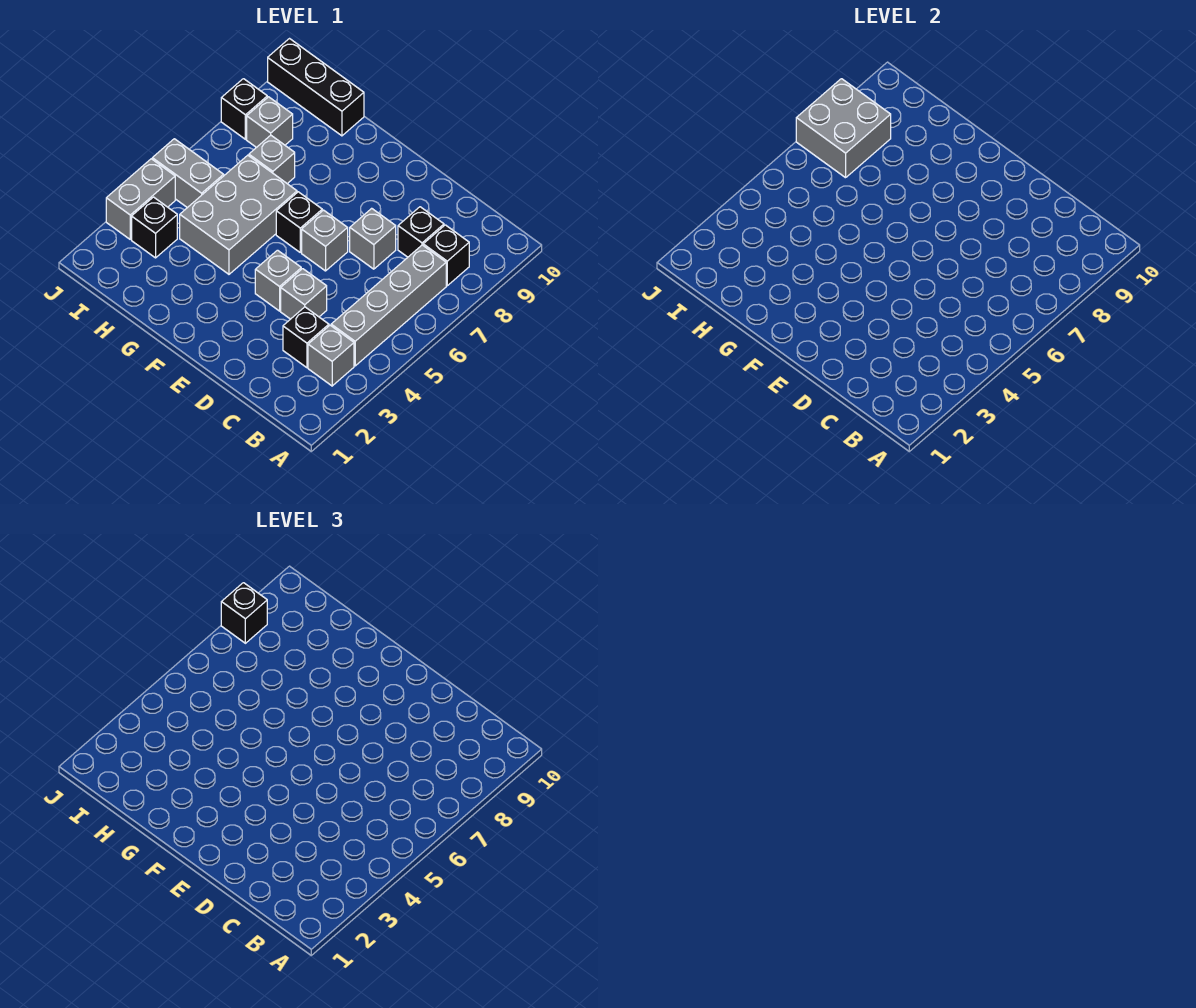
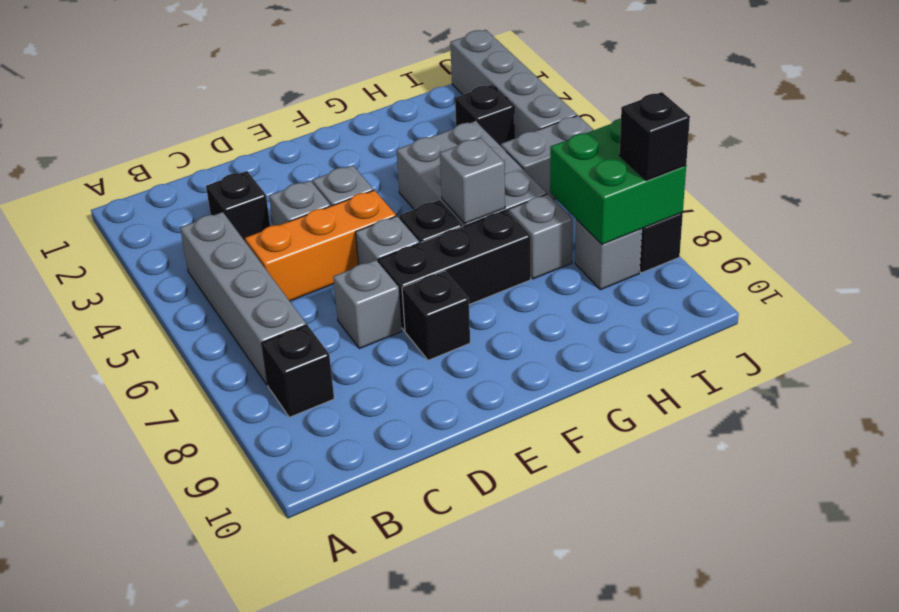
grey 1x1 brick [308,325,354,386] -> grey 1x1 brick moved to [440,138,505,223]
none -> orange 1x3 brick [245,190,396,301]
black 1x1 brick [398,207,444,257] -> black 1x1 brick moved to [402,271,470,360]
black 1x3 brick [268,39,364,136] -> black 1x3 brick moved to [378,210,531,331]
grey 2x2 brick [796,79,891,178] -> green 2x2 brick [550,119,686,244]
grey 1x2 brick [106,159,175,239] -> grey 1x4 brick [450,30,577,139]

